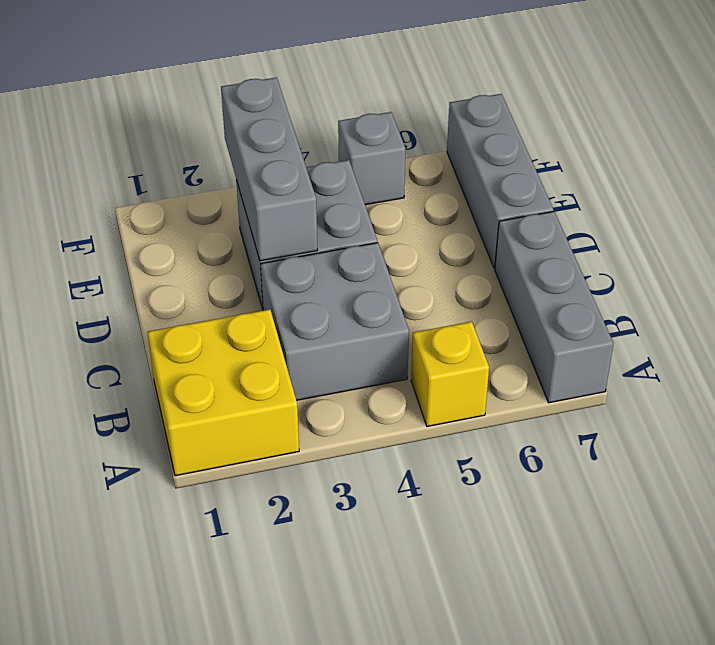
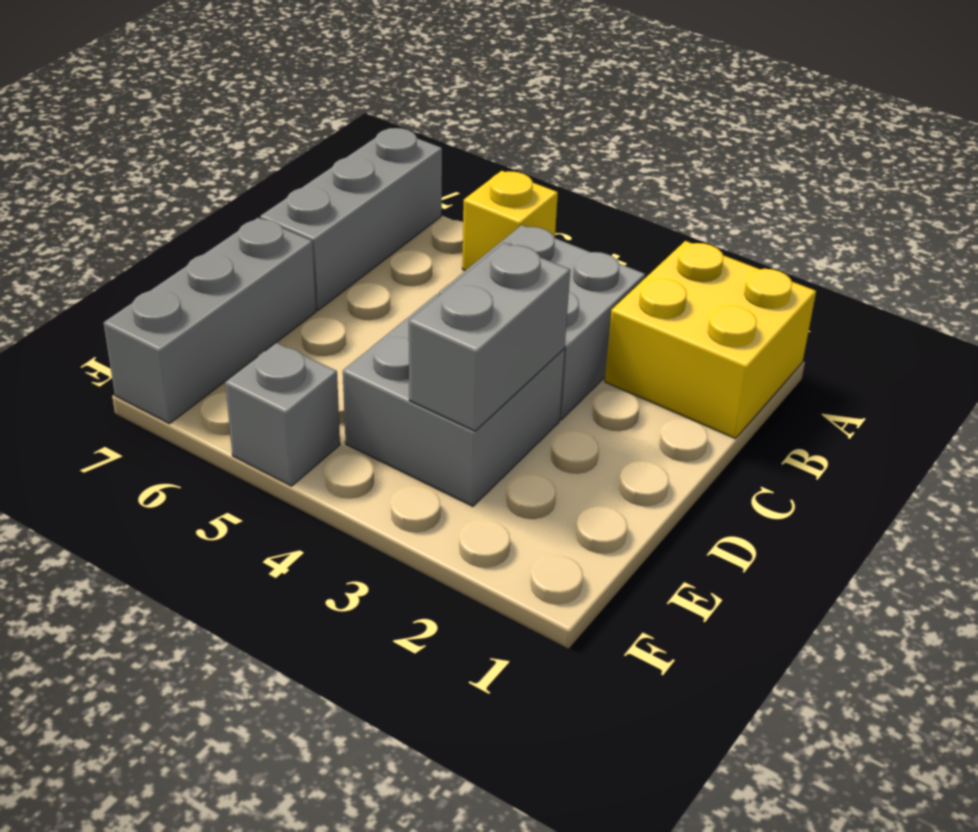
grey 1x3 brick [221,77,317,261] -> grey 1x2 brick [409,243,570,431]

